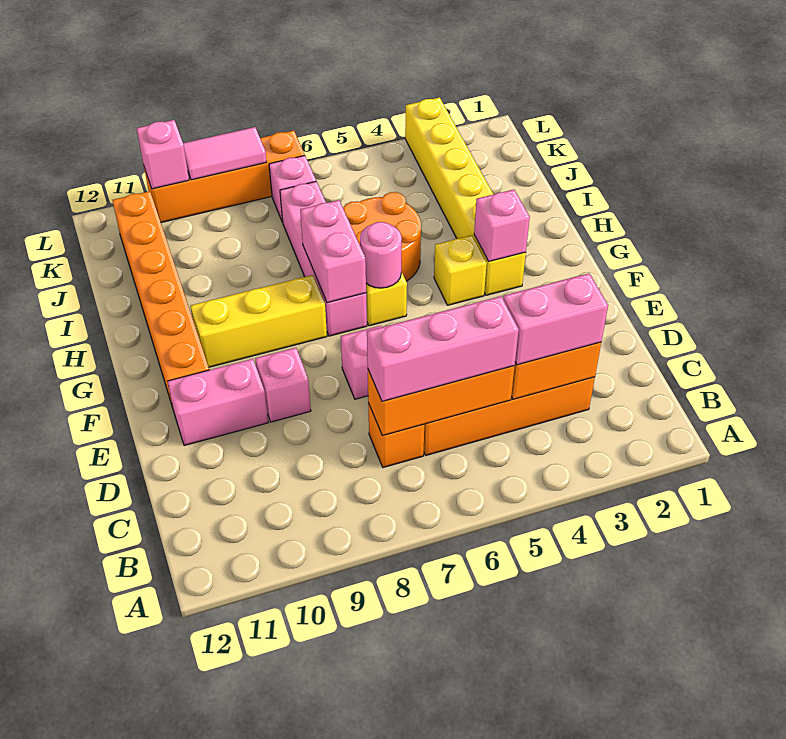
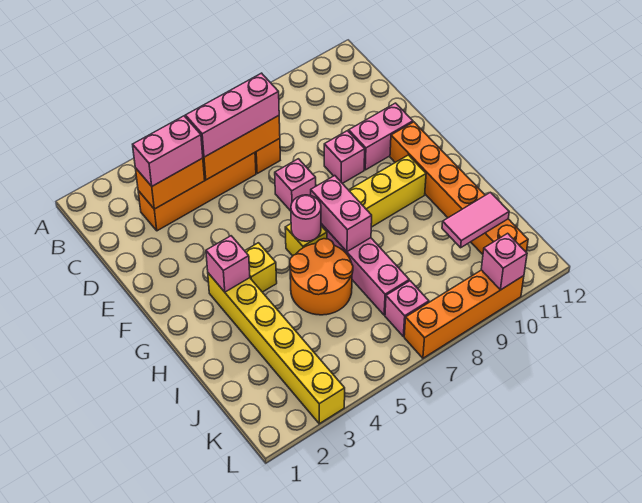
pink 1x2 tile [183,127,266,180] -> pink 1x2 tile moved to [442,192,509,248]

